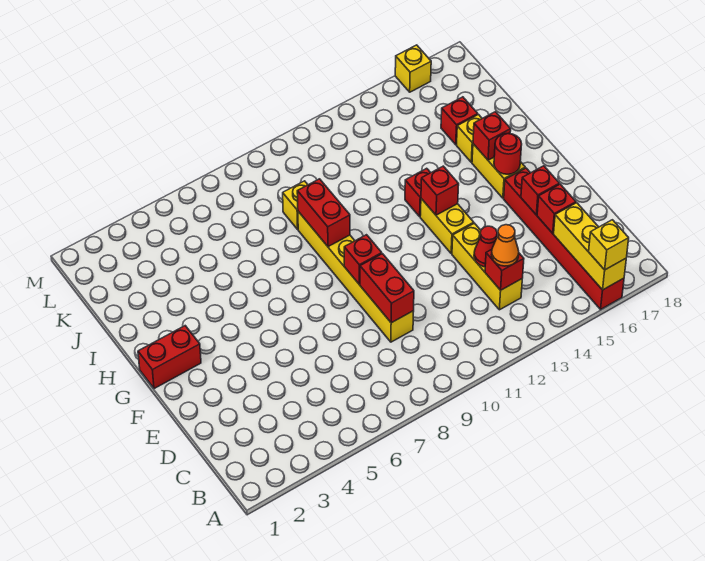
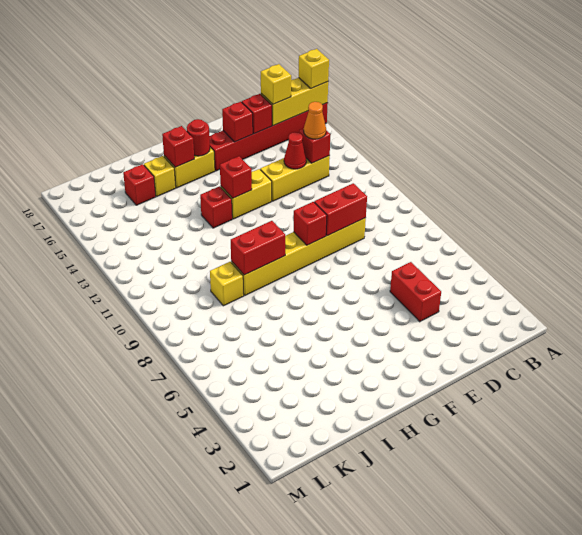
red 1x2 brick [138,326,201,389] -> red 1x2 brick moved to [390,262,441,322]
yellow 1x1 brick [395,45,431,92] -> yellow 1x1 brick moved to [261,64,291,104]

